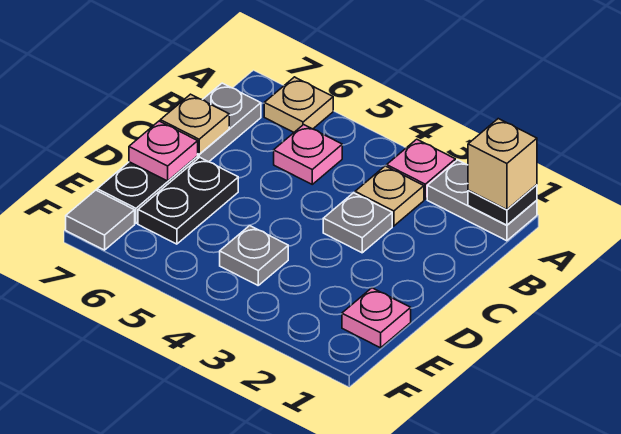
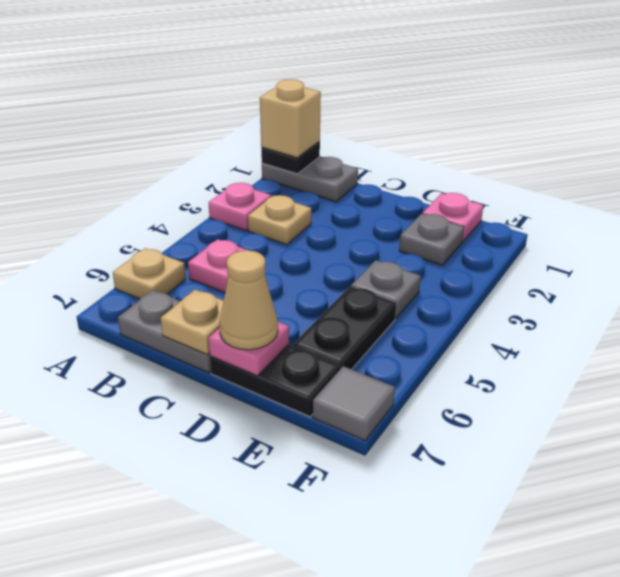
grey 1x2 plate [427,160,537,241] -> grey 1x2 plate turned to [262,157,358,202]
grey 1x1 plate [323,193,392,253] -> grey 1x1 plate moved to [399,214,464,265]
black 1x2 plate [138,157,238,244] -> black 1x2 plate turned to [293,286,396,369]
none -> tan 1x1 cone [219,250,278,350]

